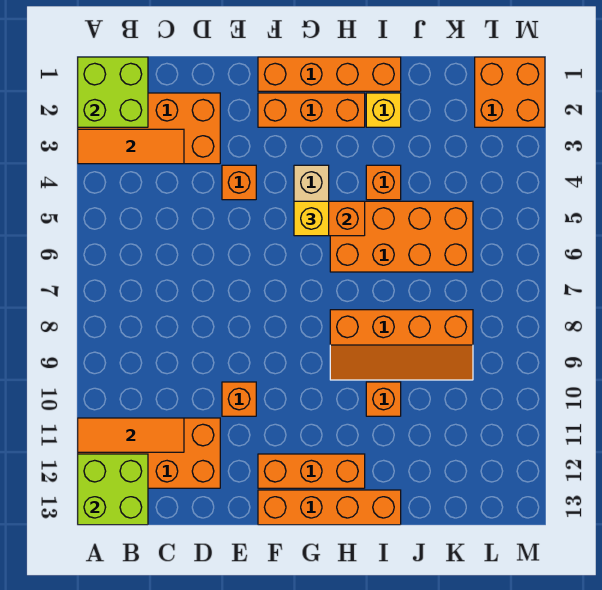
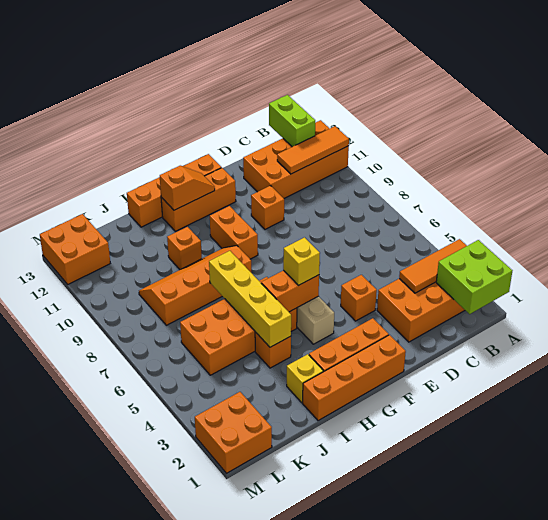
lime 2x2 brick [78,454,148,525] -> lime 1x2 brick [269,95,315,147]
none -> orange 1x2 brick [210,206,258,259]
none -> orange 1x2 slope [160,166,215,210]
none -> yellow 1x4 brick [209,251,291,347]
none -> orange 2x2 brick [40,214,110,284]

